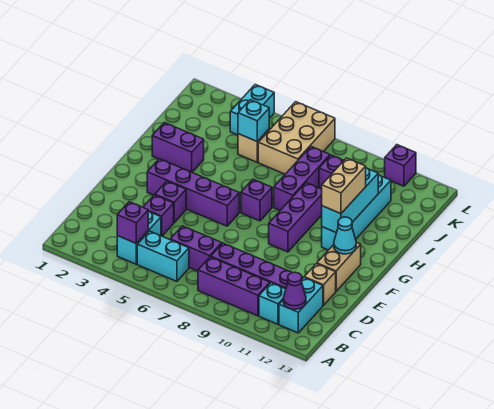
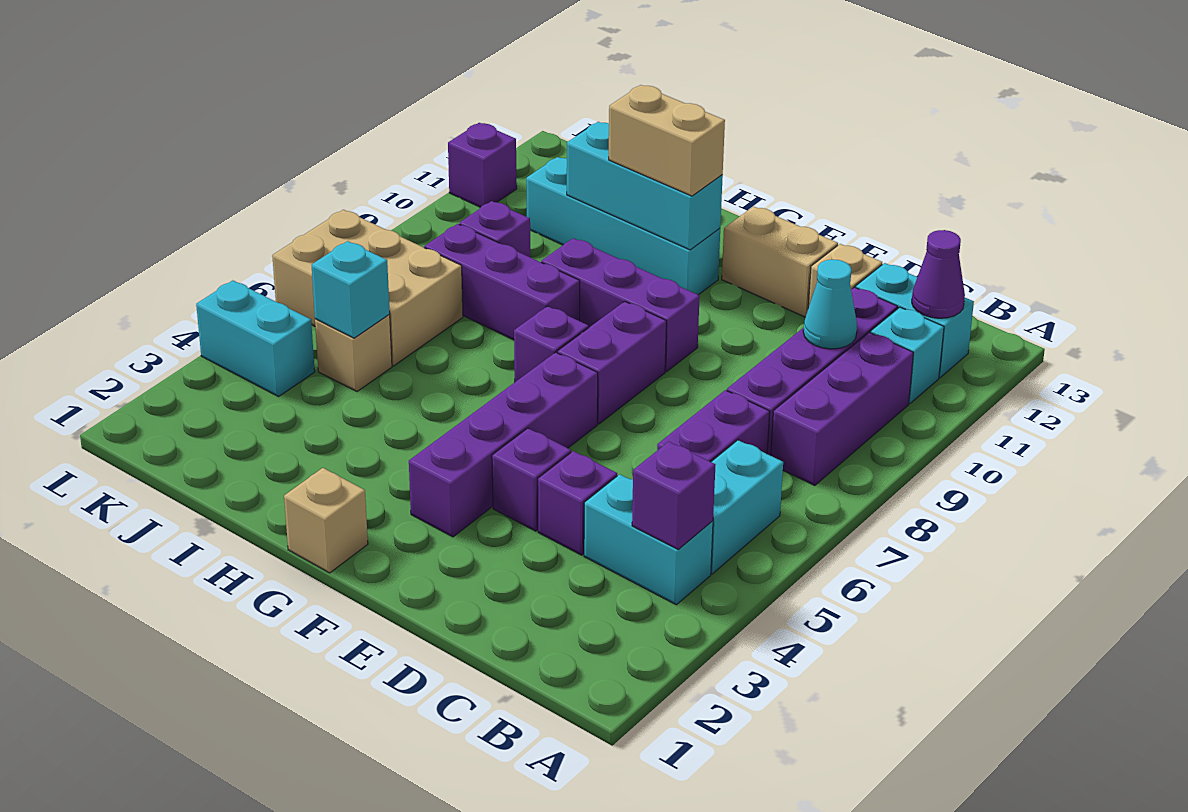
cyan 1x1 cone [334,217,356,254] -> cyan 1x1 cone moved to [803,260,857,349]
none -> tan 1x1 brick [284,468,368,573]
purple 1x2 brick [152,123,204,172] -> purple 1x2 brick moved to [557,301,666,424]

